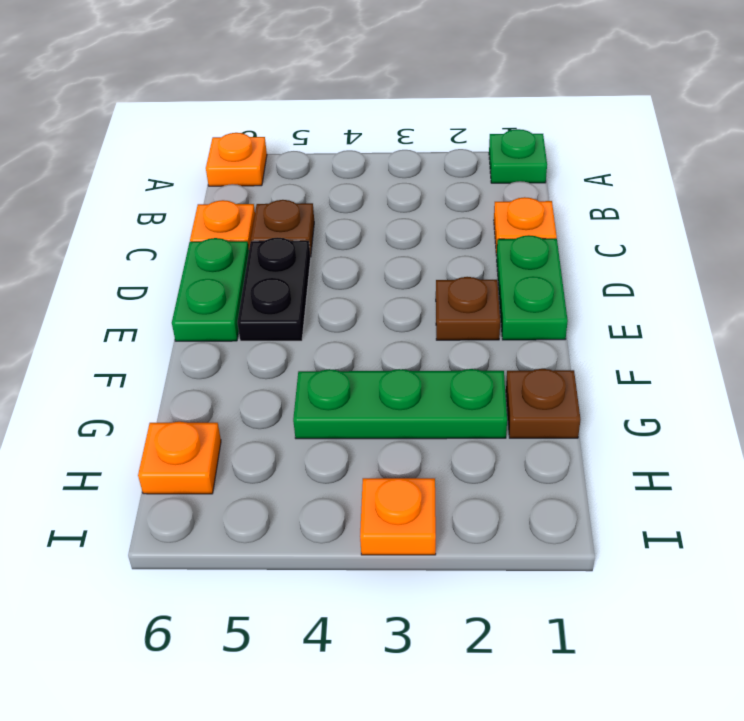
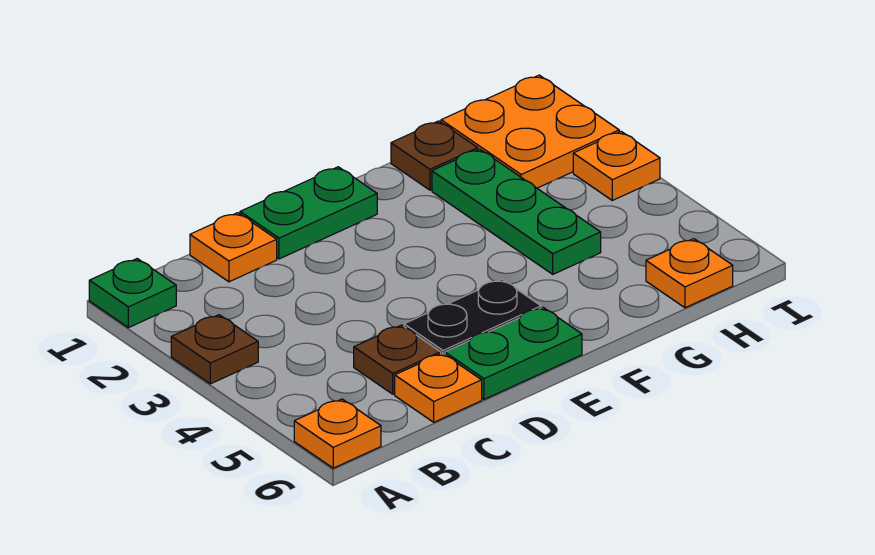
brown 1x1 plate [436,277,500,340] -> brown 1x1 plate moved to [171,315,258,384]
none -> orange 2x2 plate [441,75,619,188]

